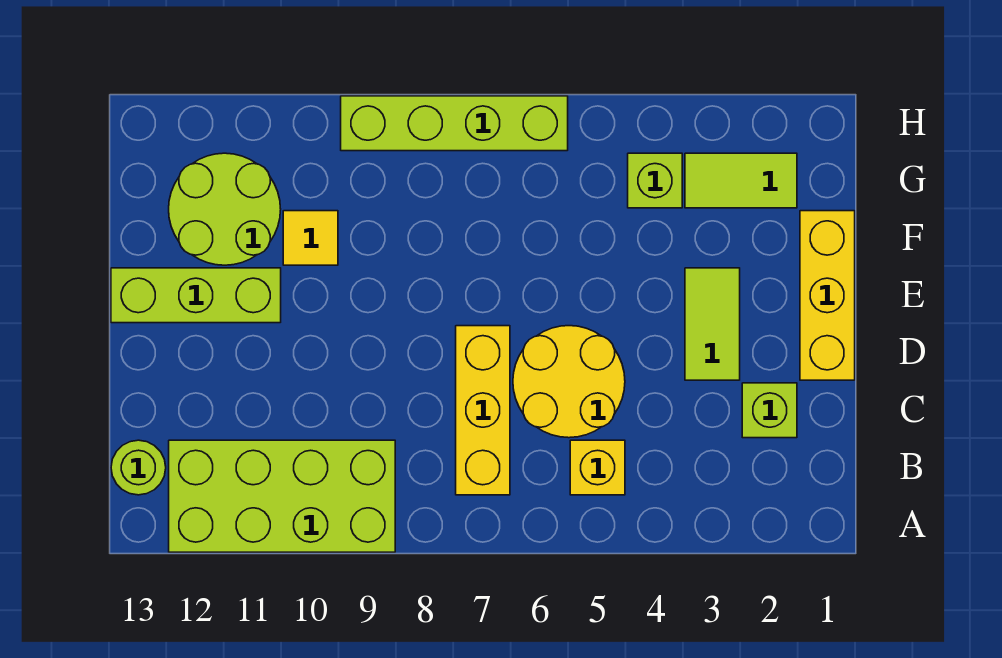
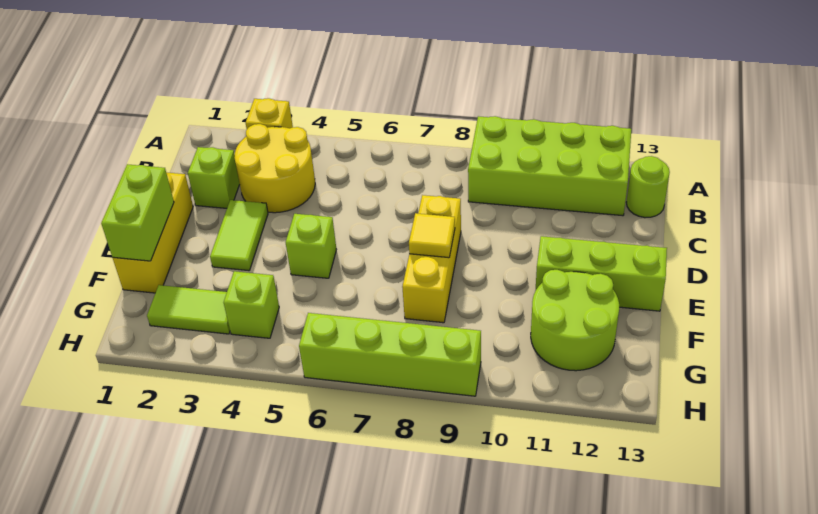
yellow 1x1 brick [570,440,625,495] -> yellow 1x1 brick moved to [246,98,293,129]
yellow 1x3 brick [456,326,510,495] -> yellow 1x3 brick moved to [402,195,461,323]
yellow 2x2 round brick [513,326,625,438] -> yellow 2x2 round brick moved to [234,124,315,213]
none -> lime 1x2 brick [101,164,174,261]
none -> lime 1x1 brick [286,214,336,278]
yellow 1x1 tile [283,211,338,265] -> yellow 1x1 tile moved to [409,213,455,258]

